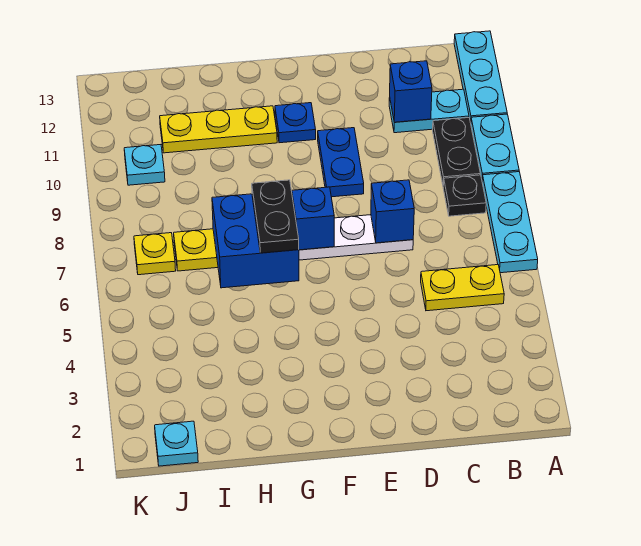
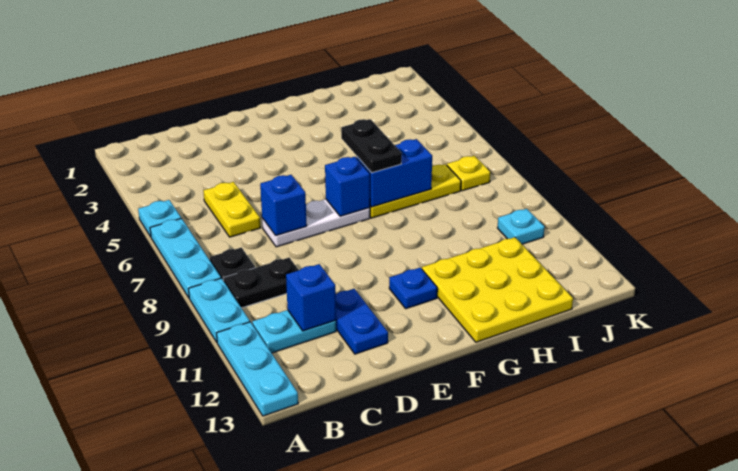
yellow 1x2 plate [421,265,504,311] -> yellow 1x2 plate turned to [203,182,260,237]
black 1x2 plate [433,118,480,185] -> black 1x2 plate turned to [223,258,299,308]
blue 1x2 plate [318,128,364,197] -> blue 1x2 plate moved to [336,289,388,354]
blue 2x2 brick [212,194,299,288] -> blue 1x2 brick [357,139,432,207]
yellow 1x3 plate [160,106,277,153] -> yellow 3x3 plate [422,237,573,342]
cyan 1x1 plate [155,421,198,466] -> cyan 1x1 plate moved to [138,200,181,237]

